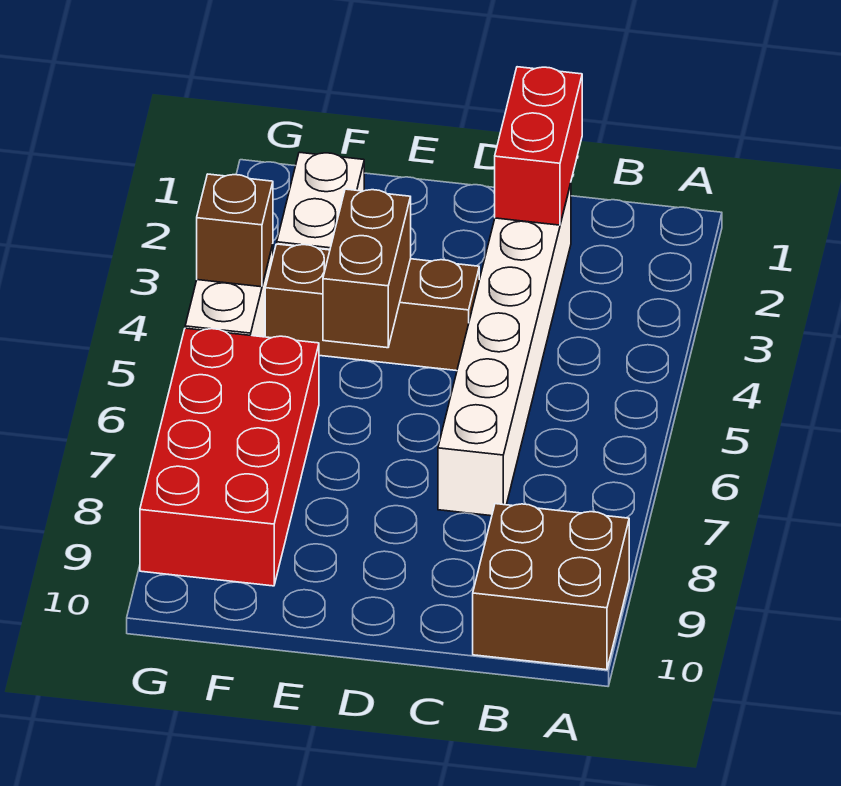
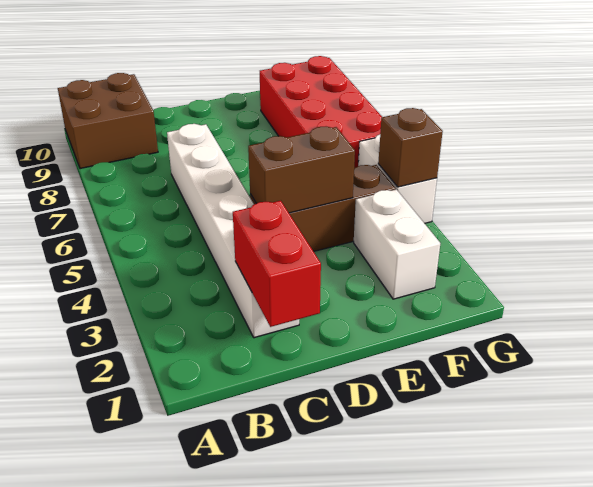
brown 1x2 brick [323,189,411,348] -> brown 1x2 brick turned to [248,127,355,213]

